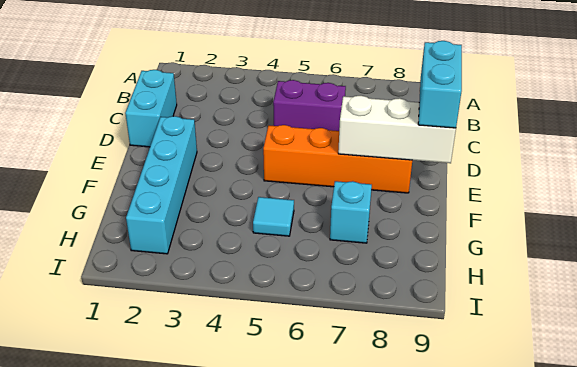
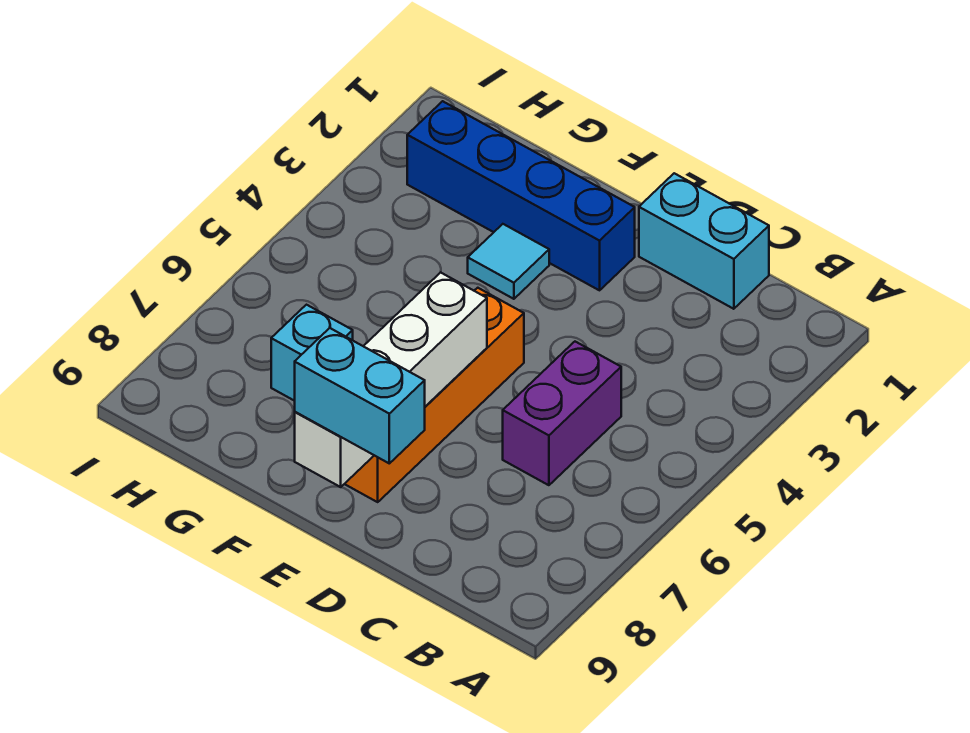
cyan 1x4 brick [126,116,197,254] -> blue 1x4 brick [407,101,635,290]
white 1x3 brick [338,96,456,163] -> white 1x4 brick [295,272,487,487]
cyan 1x1 tile [253,197,294,236] -> cyan 1x1 tile moved to [468,224,549,299]

